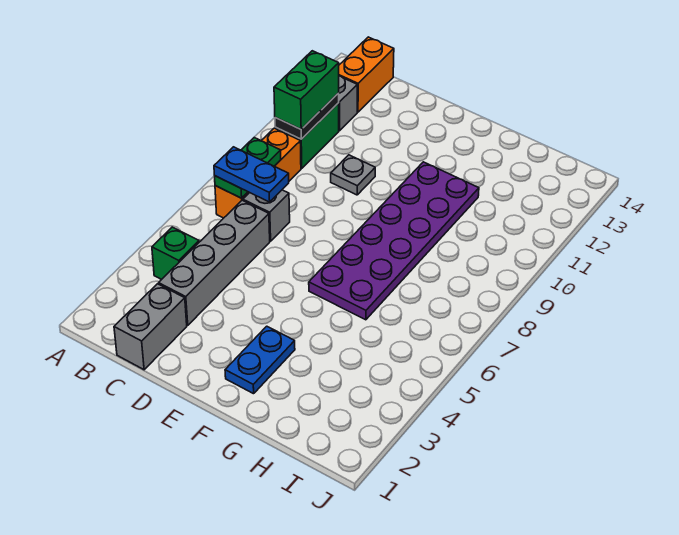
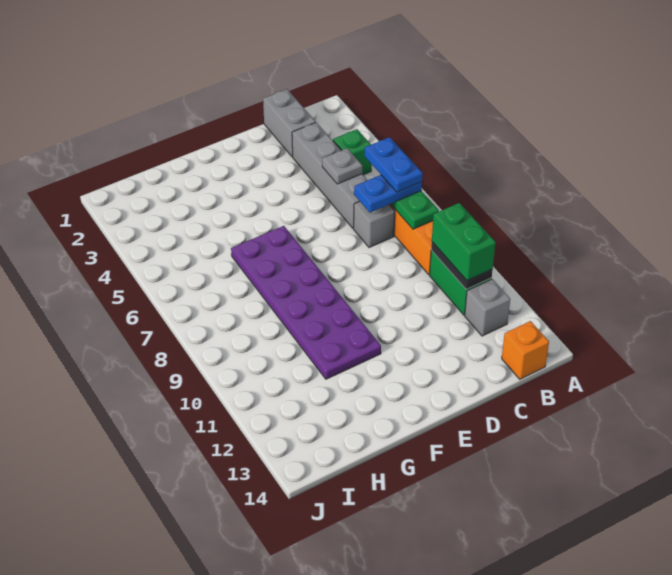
orange 1x2 brick [339,37,394,112] -> orange 1x1 brick [502,321,549,379]
grey 1x1 plate [331,155,375,195] -> grey 1x1 plate moved to [322,148,362,184]
blue 1x2 plate [225,326,295,394] -> blue 1x2 plate moved to [365,137,422,192]

